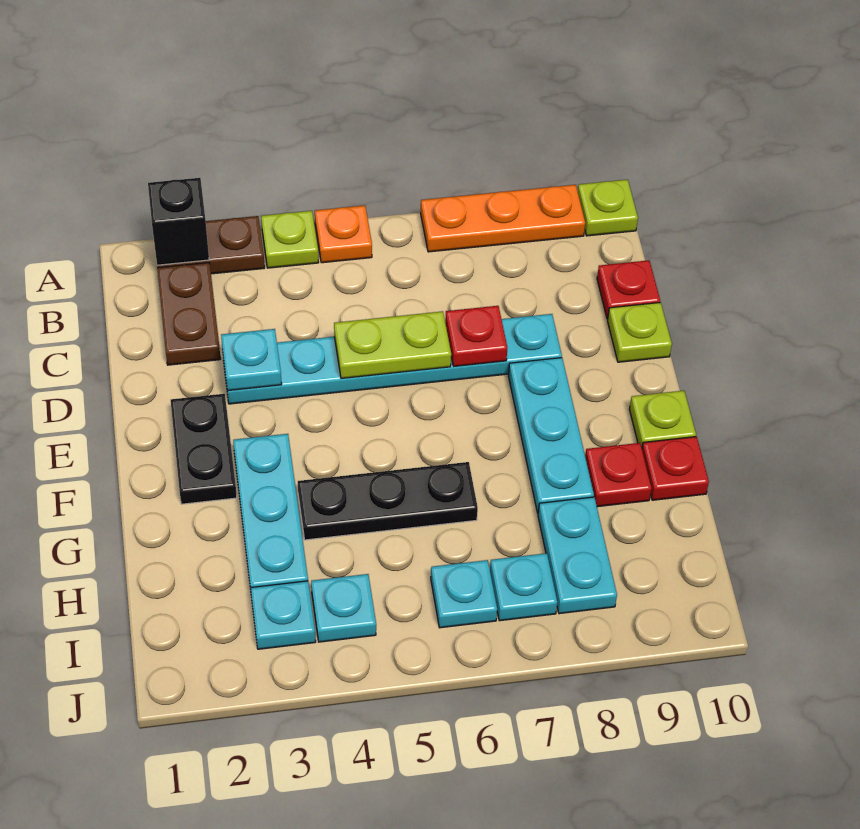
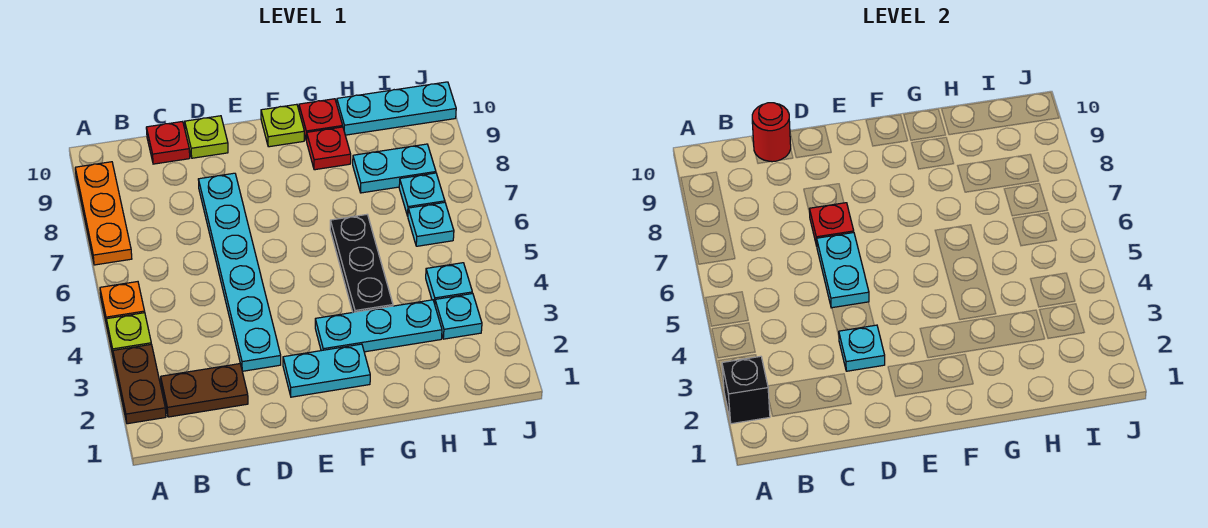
lime 1x1 plate [578,180,638,236] -> none
none -> red 1x1 round brick [752,103,791,162]
lime 1x2 plate [334,311,451,379] -> cyan 1x2 plate [817,233,869,308]
black 1x2 plate [171,394,237,504] -> cyan 1x2 plate [283,344,370,397]
cyan 1x3 plate [509,358,594,513] -> cyan 1x3 plate moved to [337,82,456,135]

